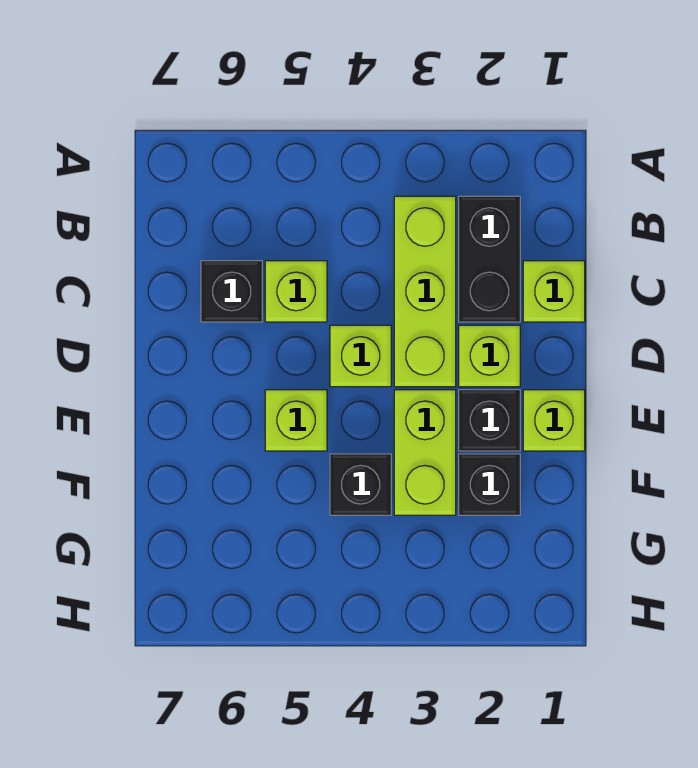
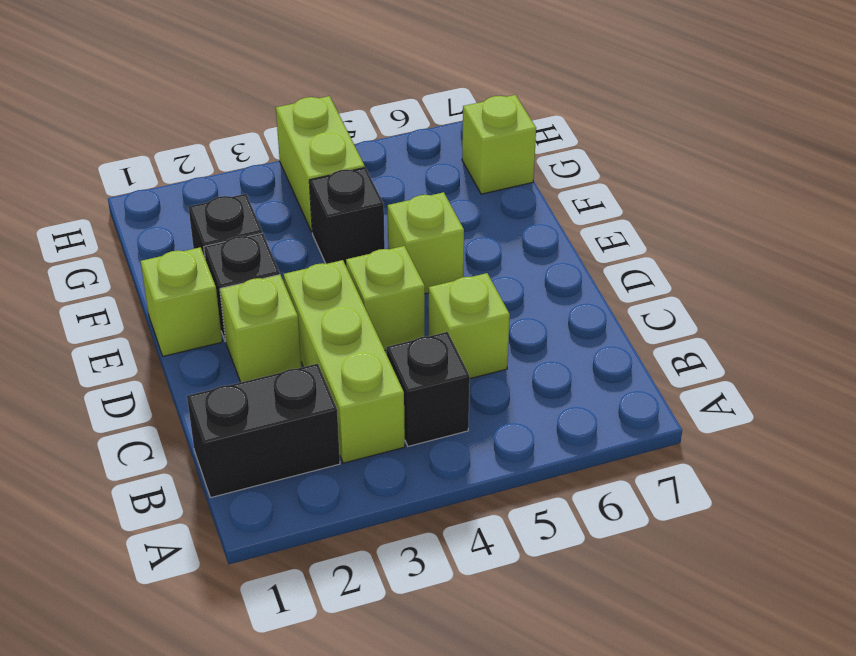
black 1x2 brick [459,196,520,322] -> black 1x2 brick turned to [187,364,340,498]
lime 1x1 brick [523,261,585,322] -> lime 1x1 brick moved to [462,95,536,194]
black 1x1 brick [201,261,262,322] -> black 1x1 brick moved to [386,332,470,446]
lime 1x2 brick [394,390,456,515] -> lime 1x2 brick moved to [276,96,365,232]

